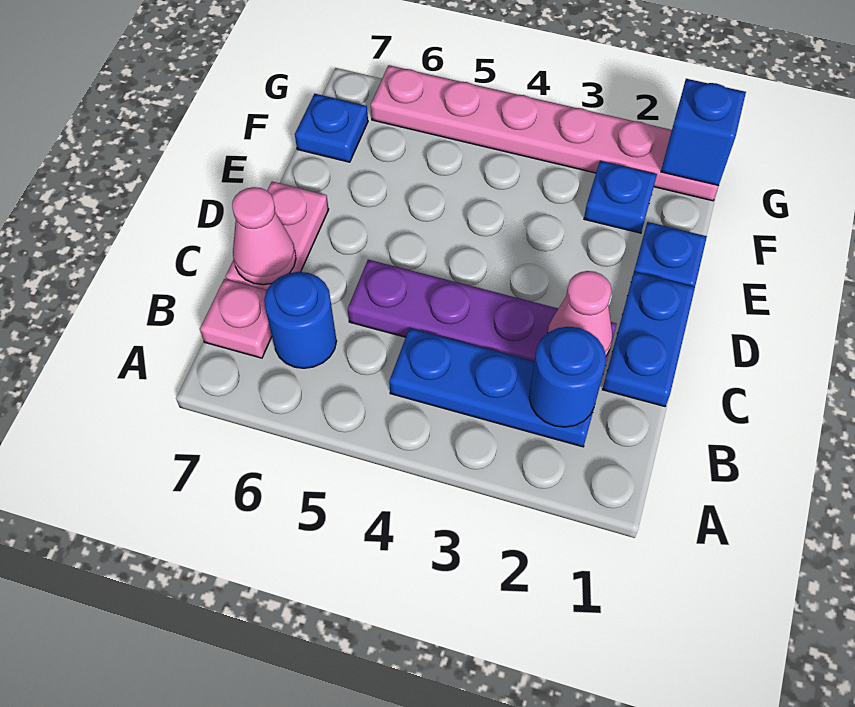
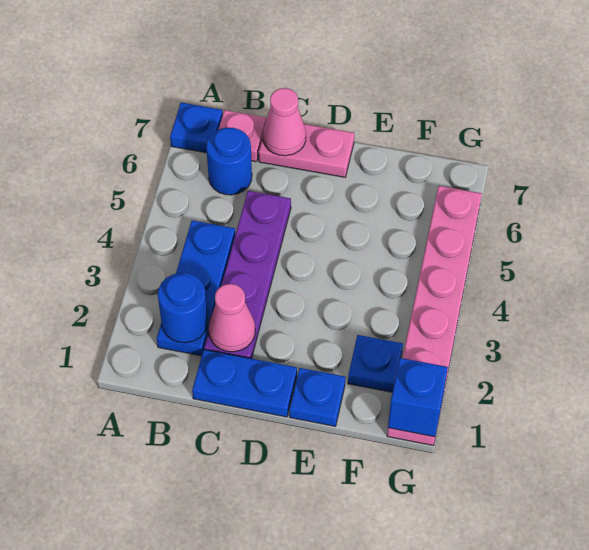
blue 1x1 plate [295,94,368,162] -> blue 1x1 plate moved to [170,103,223,153]

